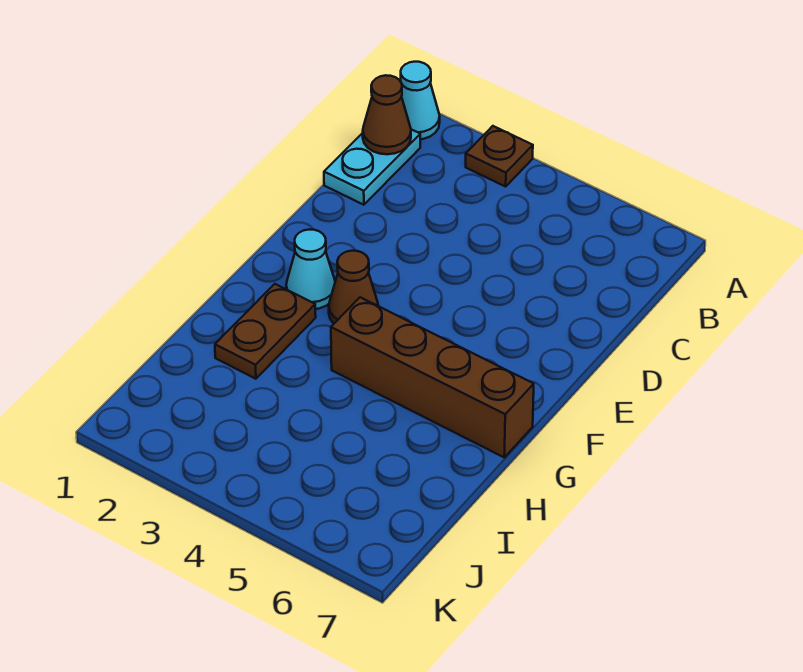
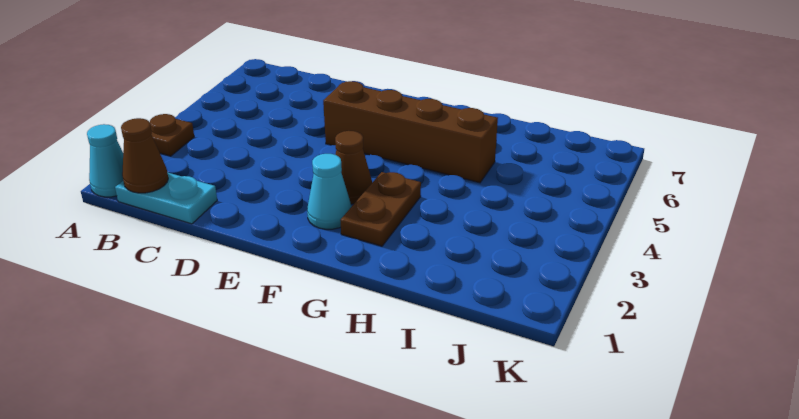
brown 1x2 plate [215,284,316,379] -> brown 1x2 plate turned to [340,172,421,246]
brown 1x4 brick [331,297,534,457] -> brown 1x4 brick turned to [323,81,498,183]

